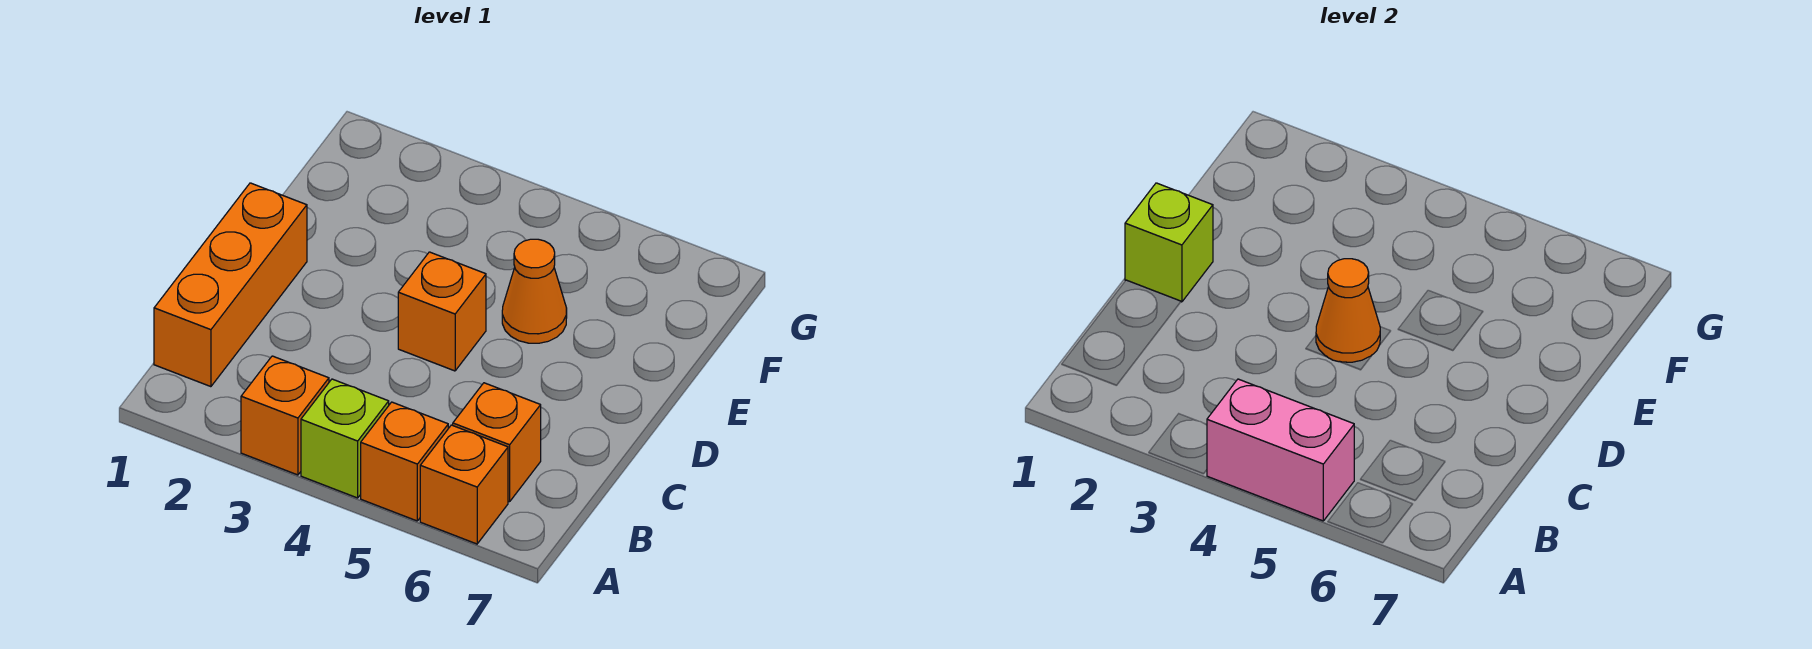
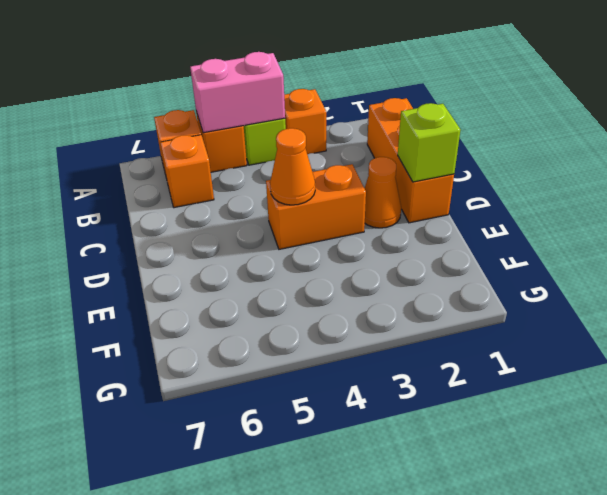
orange 1x1 brick [398,252,486,371] -> orange 1x2 brick [266,164,366,249]
orange 1x1 cone [502,239,567,343] -> orange 1x1 cone moved to [364,157,401,228]

